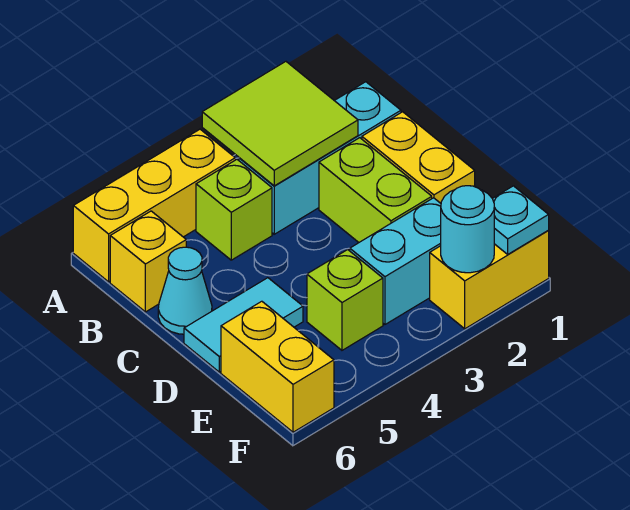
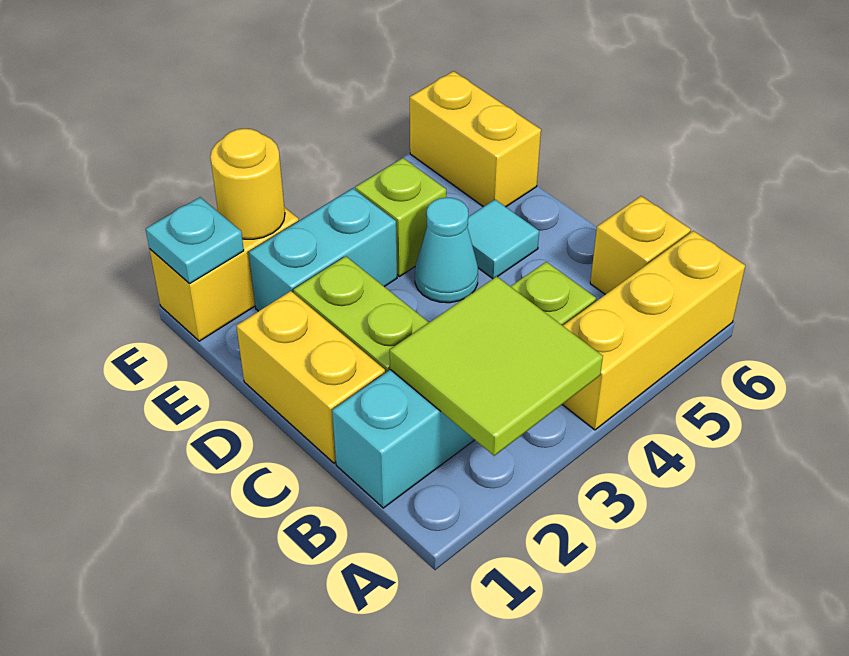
cyan 1x1 cone [158,247,212,334] -> cyan 1x1 cone moved to [415,197,478,303]
cyan 1x2 tile [184,278,303,372] -> cyan 1x1 tile [467,200,539,279]
cyan 1x1 round brick [441,186,494,273] -> yellow 1x1 round brick [210,129,285,239]

